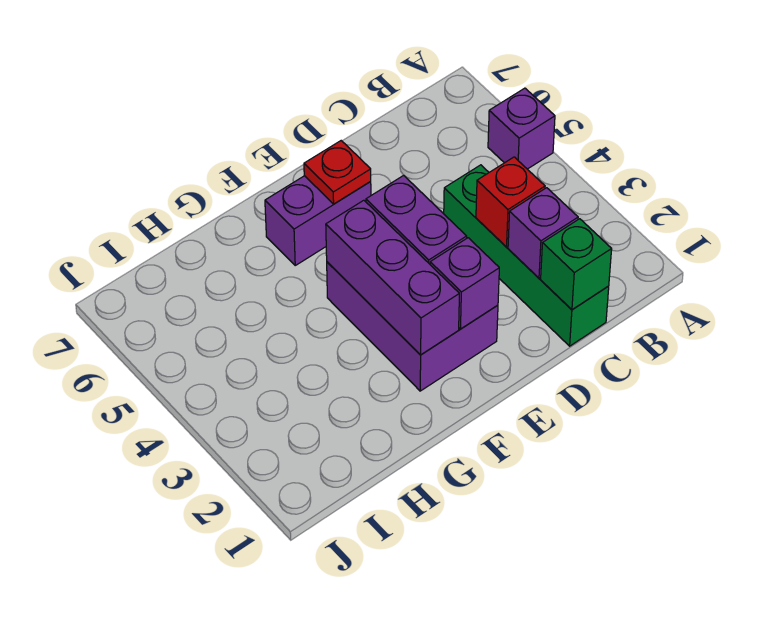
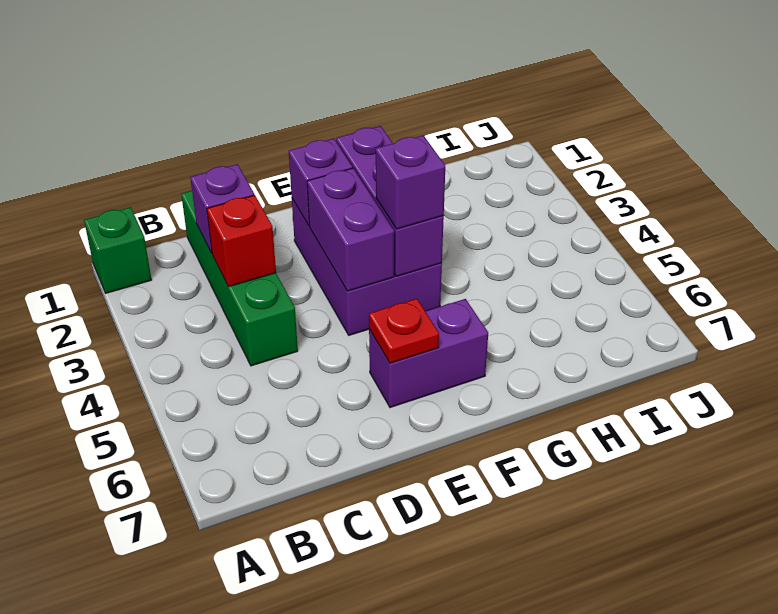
purple 1x1 brick [488,88,555,169] -> purple 1x1 brick moved to [376,135,445,229]
green 1x1 brick [541,219,612,310] -> green 1x1 brick moved to [84,207,151,293]

